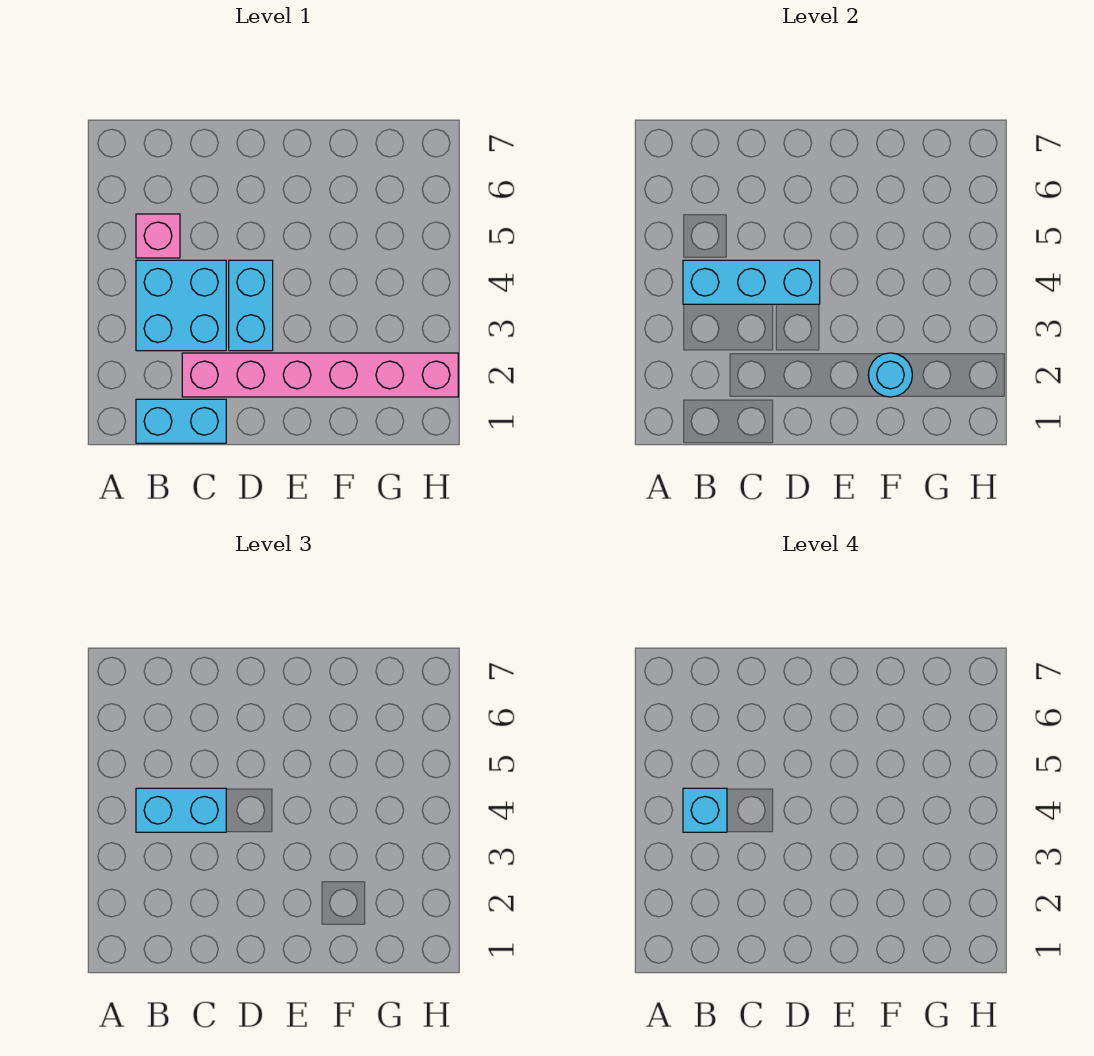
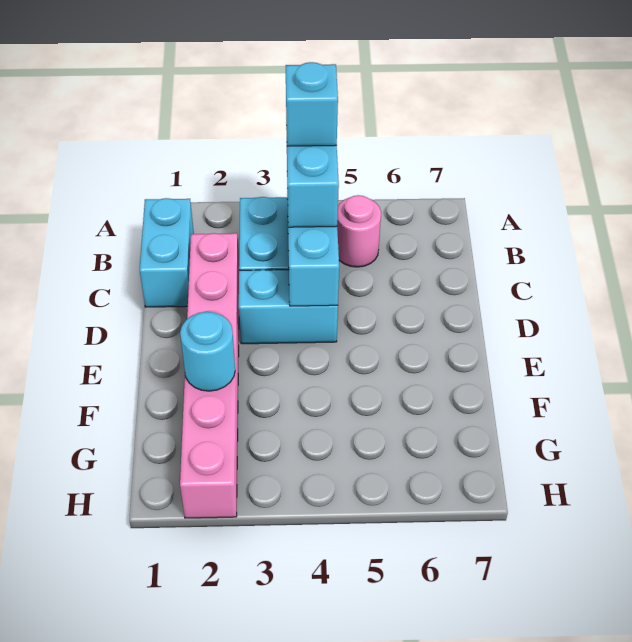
pink 1x1 brick [136,214,180,258] -> pink 1x1 round brick [337,195,381,267]

